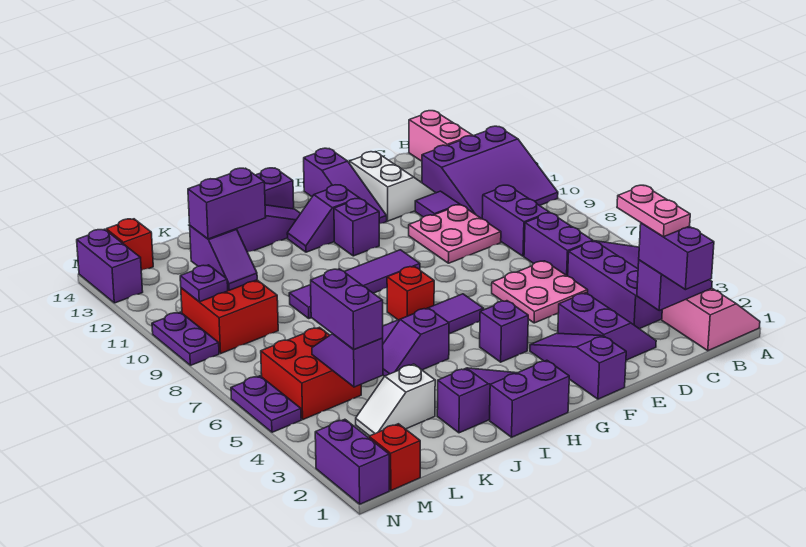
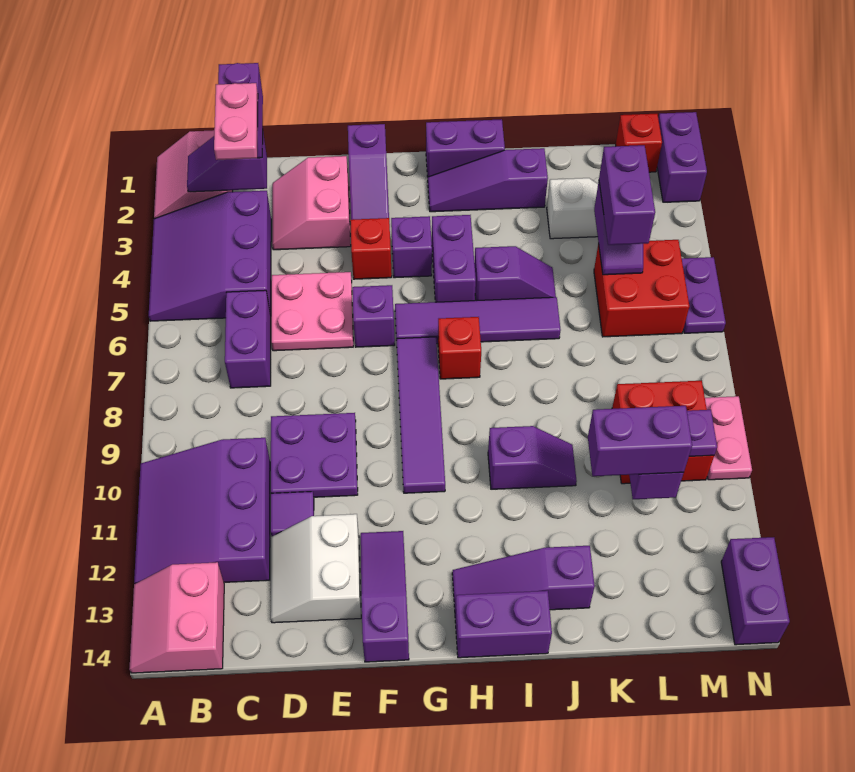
purple 3x3 slope [422,126,558,219] -> purple 3x3 slope turned to [134,438,270,584]
purple 1x2 brick [482,185,549,256] -> purple 1x2 brick moved to [432,215,476,302]
purple 2x2 slope [558,293,656,360] -> pink 2x2 slope [272,156,351,250]
pink 2x2 plate [409,205,501,263] -> purple 2x2 plate [271,413,358,497]
purple 1x4 tile [289,250,420,318] -> purple 1x4 tile turned to [397,337,445,493]
purple 1x1 brick [334,199,379,256] -> purple 1x1 brick moved to [352,285,395,347]
purple 1x2 slope [287,185,359,252] -> purple 1x2 slope moved to [488,426,577,489]
red 1x1 brick [106,219,153,271] -> red 1x1 brick moved to [350,218,392,279]
purple 1x2 plate [152,312,219,365] -> pink 1x2 plate [705,396,752,480]

